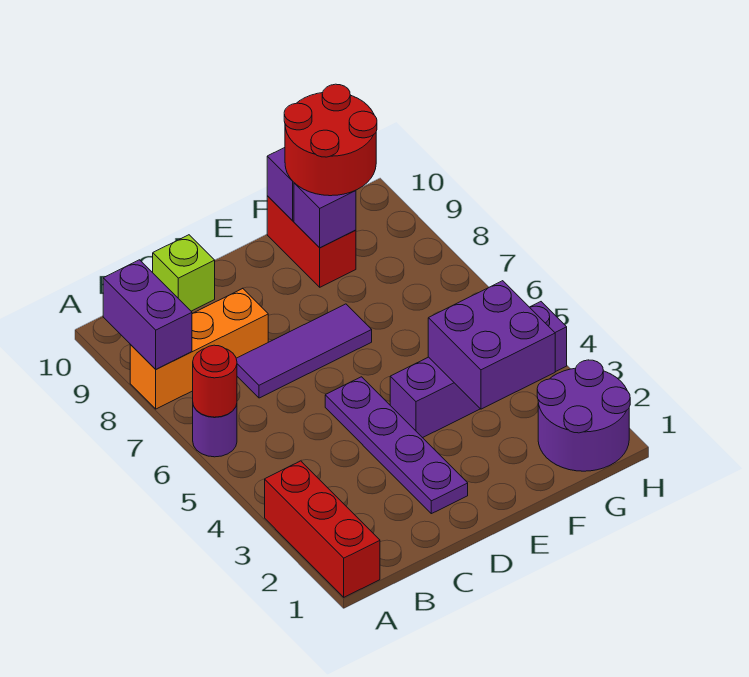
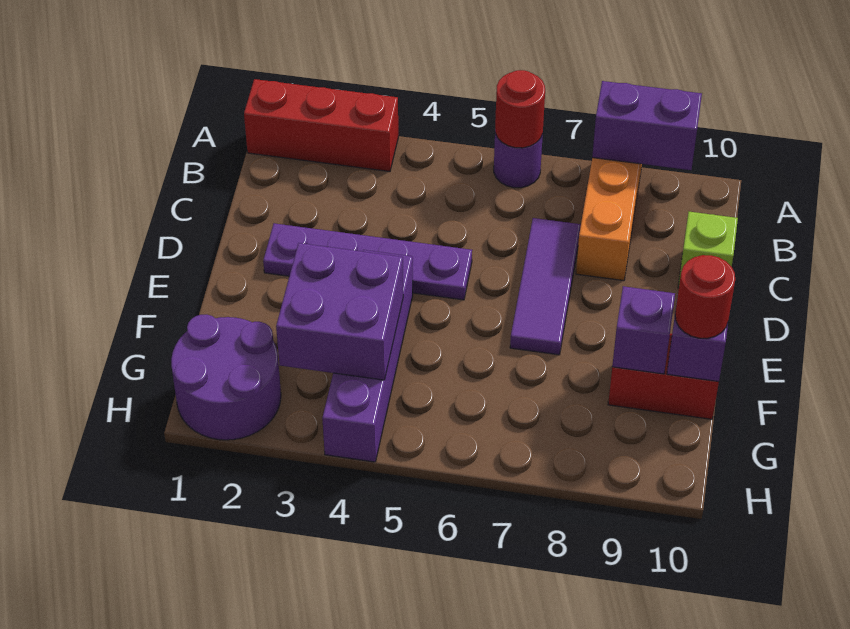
red 2x2 round brick [284,84,377,196] -> red 1x1 round brick [675,255,735,338]

